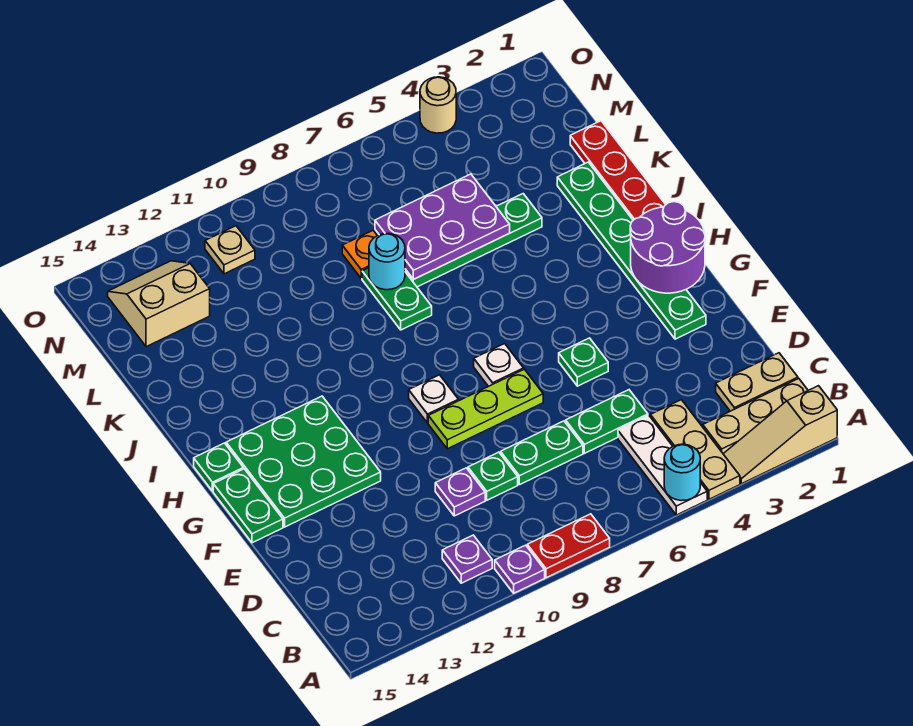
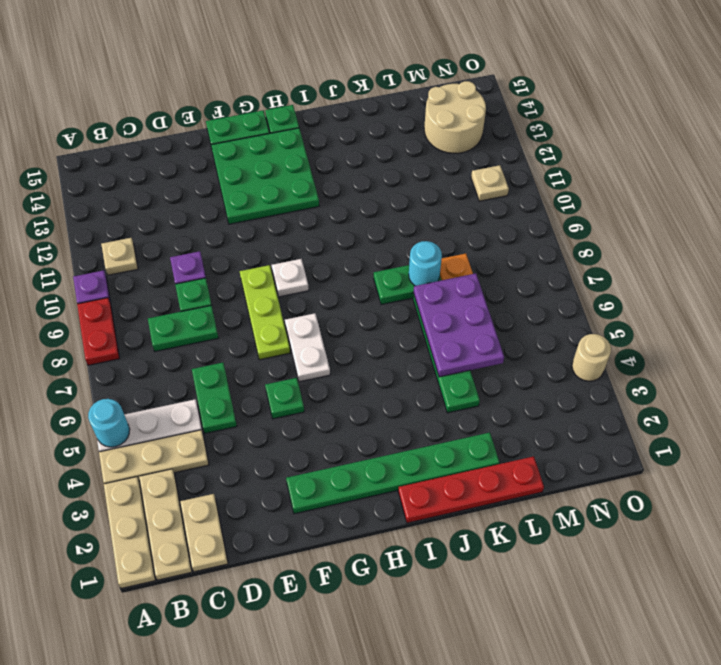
tan 1x3 slope [724,386,837,484] -> tan 1x3 plate [104,477,155,588]
purple 1x1 plate [442,535,492,583] -> tan 1x1 plate [101,238,138,275]
green 1x2 plate [501,421,583,485] -> green 1x2 plate turned to [148,305,218,351]
purple 2x2 round brick [630,202,705,293] -> none
white 1x1 plate [474,344,524,386] -> white 1x2 plate [285,313,330,382]
tan 2x2 slope [108,261,210,347] -> tan 2x2 round brick [424,81,486,153]

